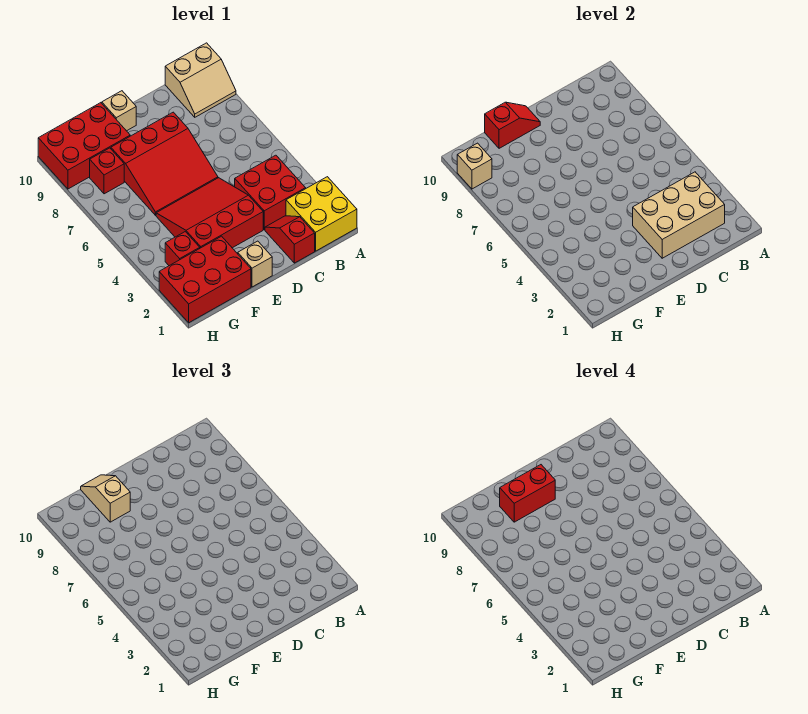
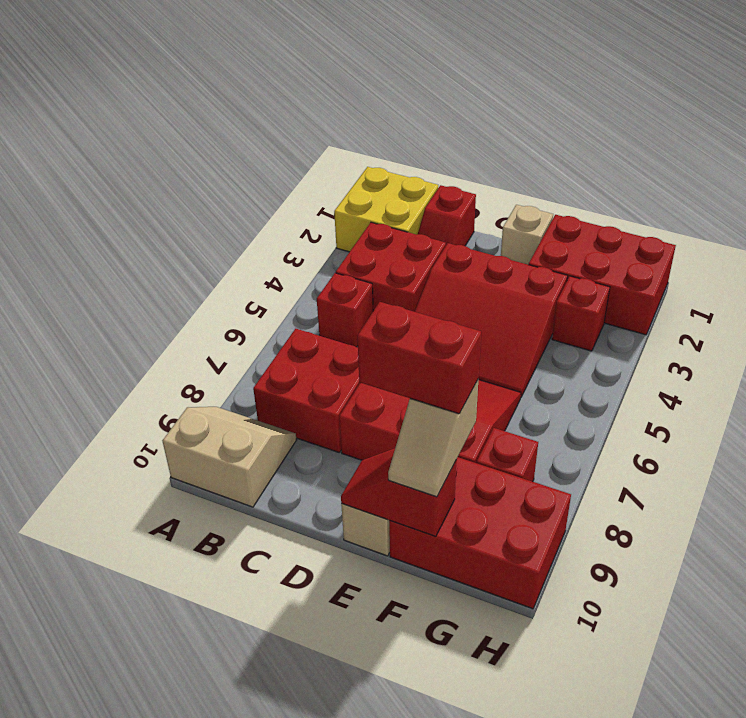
tan 2x3 brick [633,172,725,258] -> none
none -> red 1x1 brick [317,273,373,347]
none -> red 2x2 brick [253,329,360,453]
tan 1x1 brick [457,143,492,189] -> none

